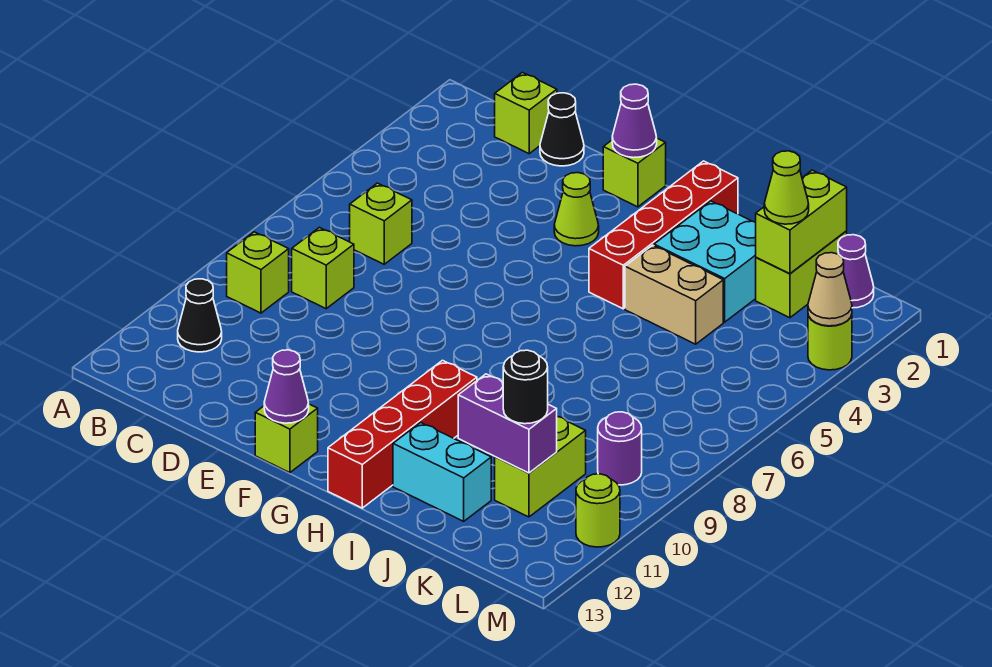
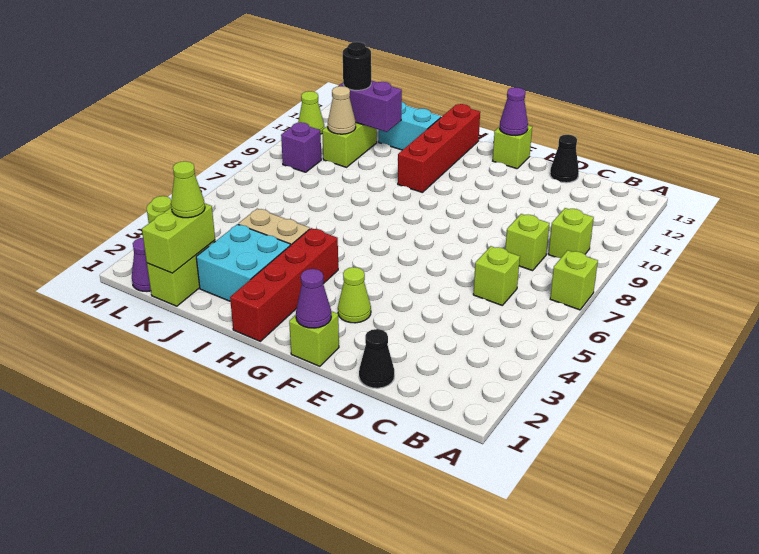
black 1x1 cone [178,279,222,352] -> black 1x1 cone moved to [550,135,579,183]
lime 1x1 brick [495,72,557,154] -> lime 1x1 brick moved to [550,250,598,310]
purple 1x1 round brick [598,412,642,485] -> purple 1x1 brick [281,122,321,172]
tan 1x1 cone [808,253,852,326] -> tan 1x1 cone moved to [328,86,356,134]
lime 1x1 round brick [576,474,620,547] -> lime 1x1 cone [298,91,324,134]

